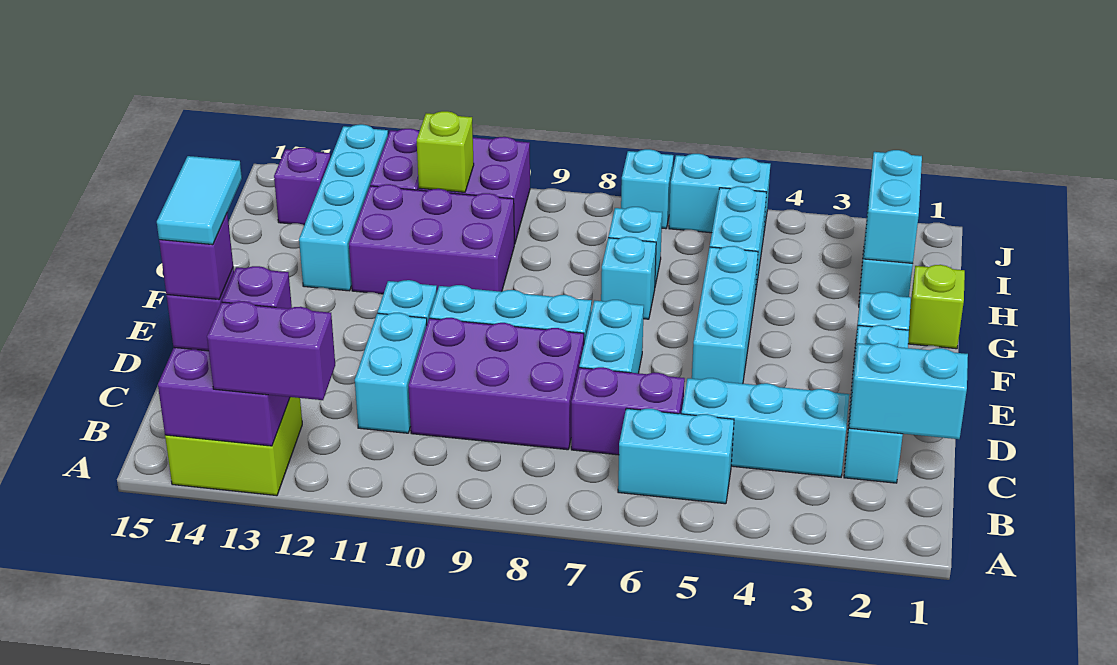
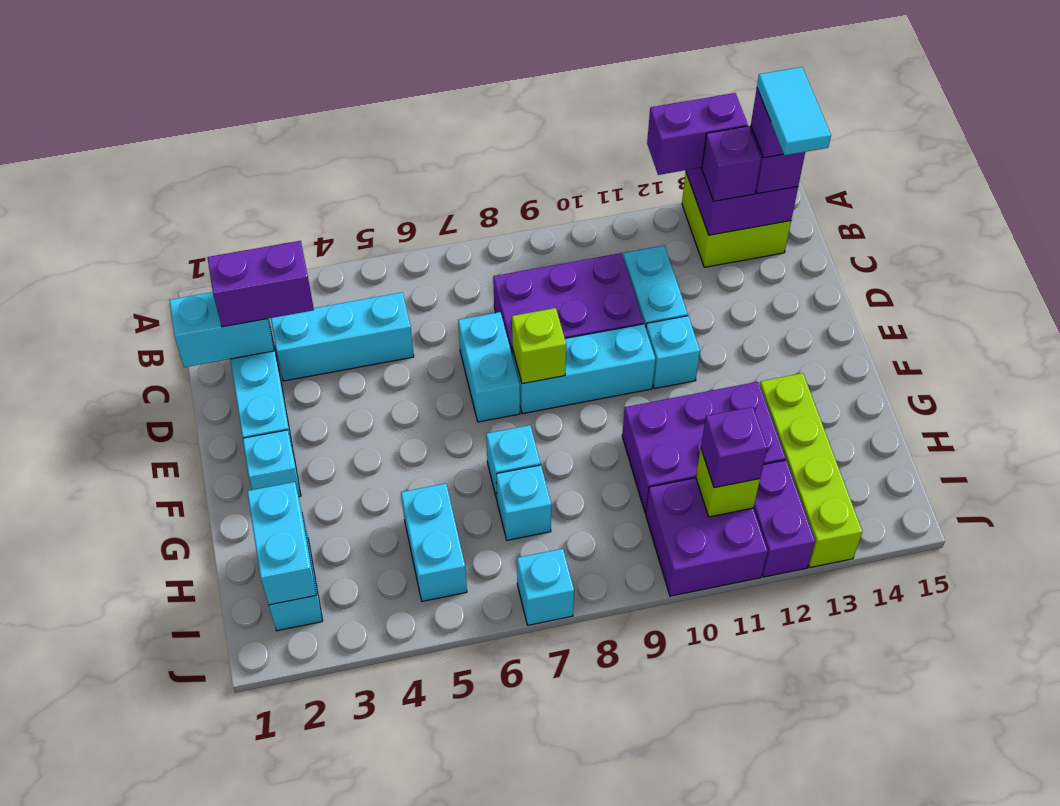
cyan 1x2 brick [618,408,734,504] -> none
purple 1x2 brick [571,367,685,455] -> purple 1x2 brick moved to [207,241,314,327]
cyan 1x3 brick [692,246,758,384] -> none
lime 1x1 brick [908,265,965,349] -> lime 1x1 brick moved to [512,308,566,384]
cyan 1x4 brick [299,124,388,291] -> lime 1x4 brick [760,373,862,568]
purple 1x1 brick [274,148,331,225] -> purple 1x1 brick moved to [701,407,767,488]
cyan 1x2 brick [669,154,771,233] -> none

